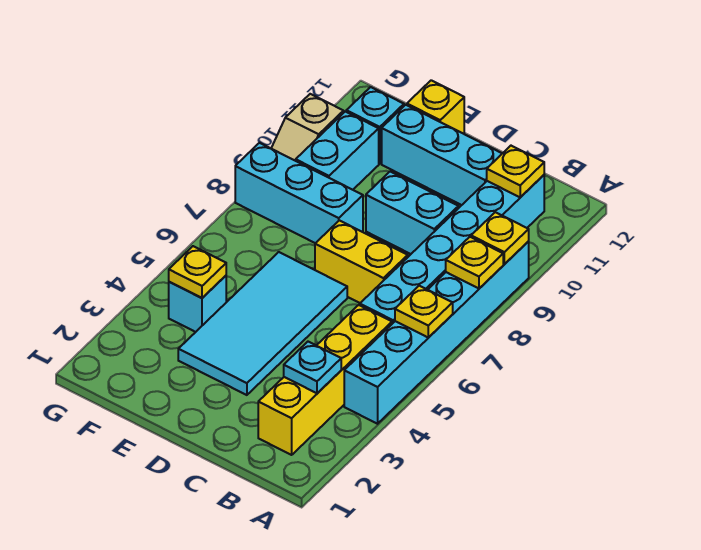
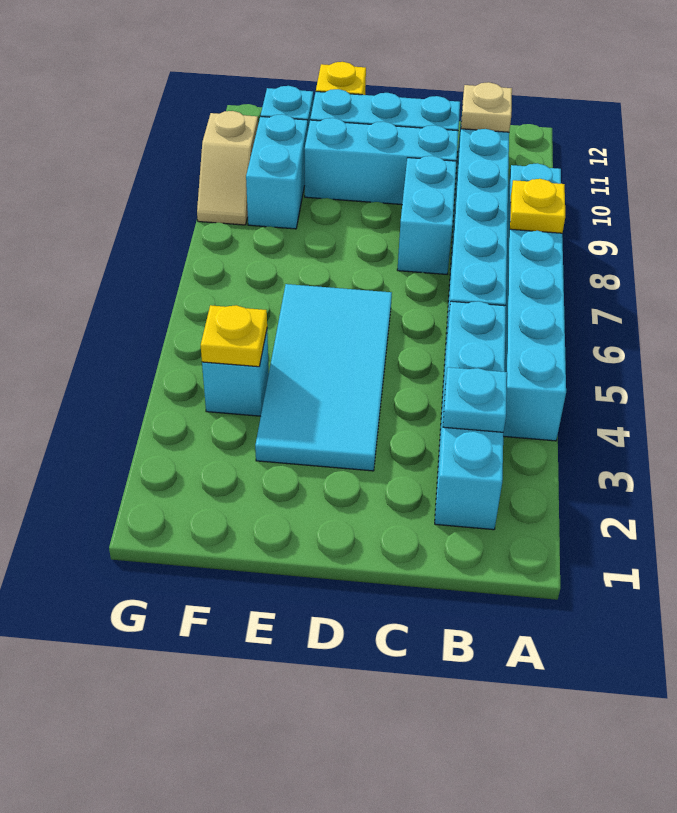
yellow 1x1 plate [395,286,453,338] -> none
yellow 1x1 plate [471,212,529,264] -> none
yellow 1x4 brick [258,305,392,455] -> cyan 1x4 brick [435,301,506,530]
yellow 1x1 plate [487,146,544,197] -> tan 1x1 plate [461,82,512,132]
yellow 1x2 brick [315,220,408,303] -> none
cyan 1x2 brick [366,172,458,254] -> cyan 1x2 brick turned to [397,156,457,274]
cyan 1x3 brick [235,143,363,243] -> cyan 1x3 brick moved to [305,118,458,205]

